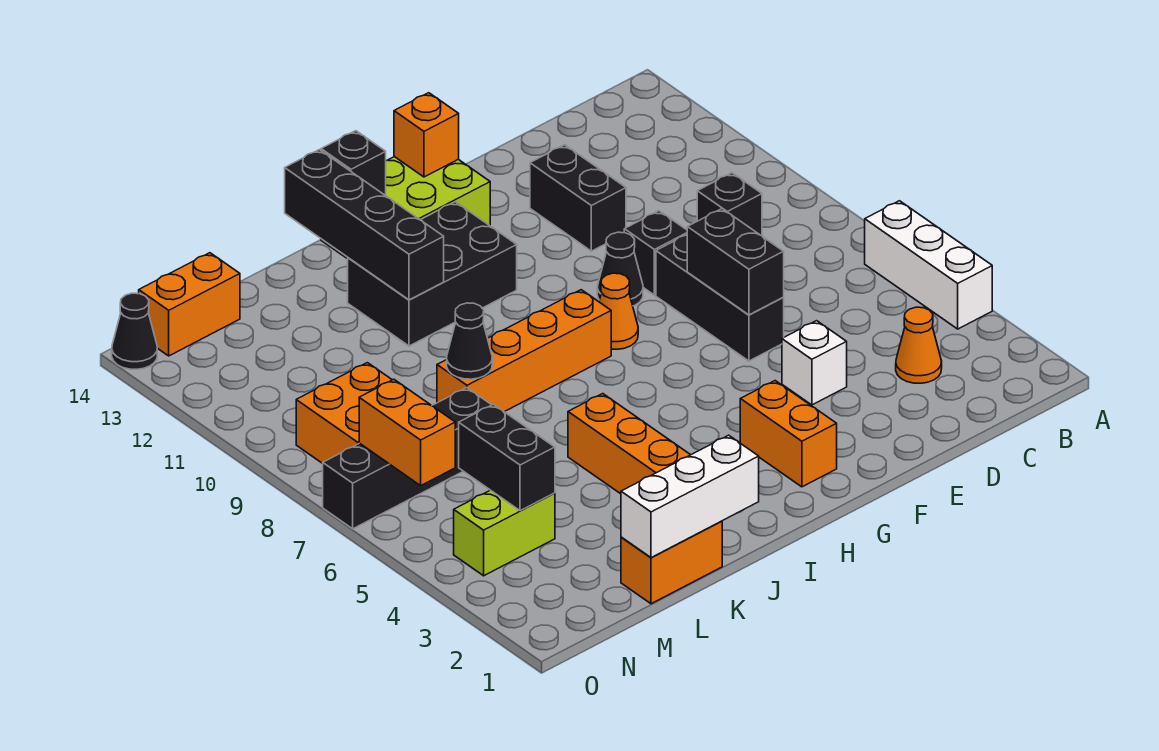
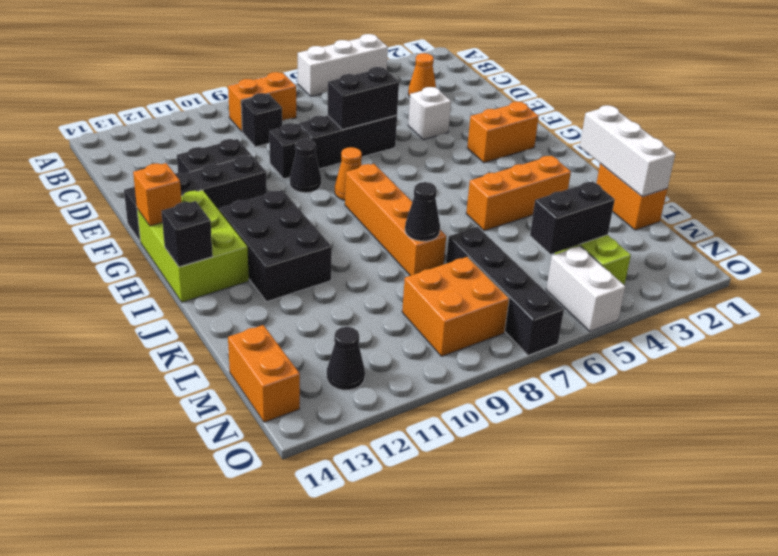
black 1x4 brick [285,150,444,300] -> black 1x4 brick moved to [124,155,267,241]
none -> white 1x2 brick [546,246,625,331]
orange 1x2 brick [359,379,455,486] -> orange 1x2 brick moved to [228,72,296,131]
black 1x1 cone [112,293,157,369] -> black 1x1 cone moved to [327,327,365,390]

